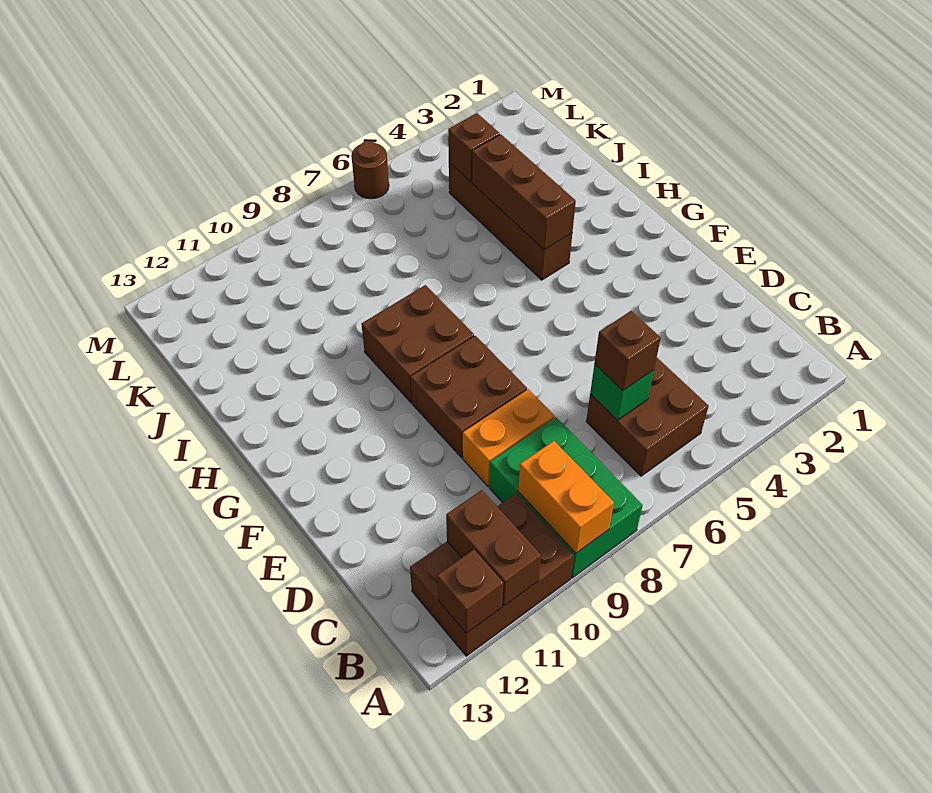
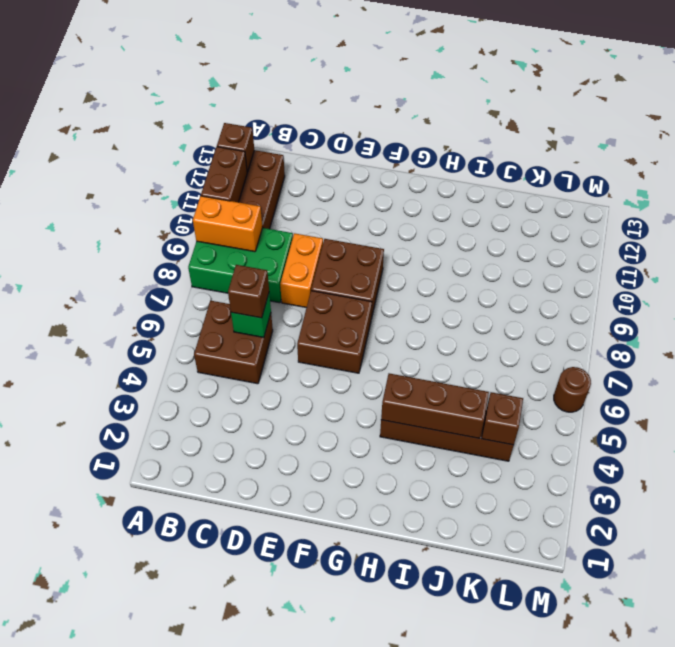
brown 1x2 brick [446,490,541,606] -> brown 1x2 brick turned to [201,147,247,202]
brown 2x2 brick [361,285,474,403] -> brown 2x2 brick moved to [297,291,372,373]

